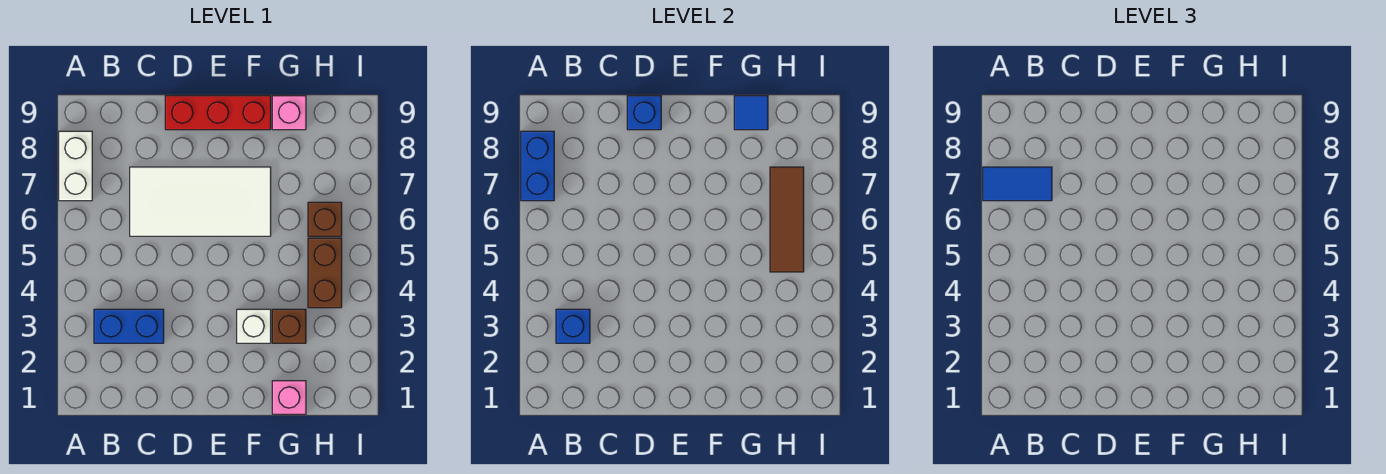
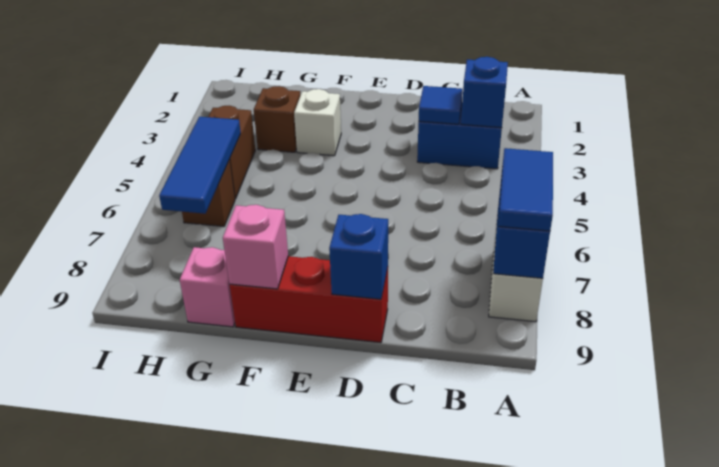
blue 1x2 tile [983,167,1052,201] -> blue 1x2 tile turned to [498,148,553,231]
white 2x4 tile [130,167,271,236] -> none
pink 1x1 brick [272,381,306,414] -> pink 1x1 brick moved to [223,205,288,289]
blue 1x1 tile [734,96,768,130] -> blue 1x1 tile moved to [419,86,463,124]
brown 1x3 tile [770,167,804,272] -> blue 1x3 tile [159,117,241,214]

